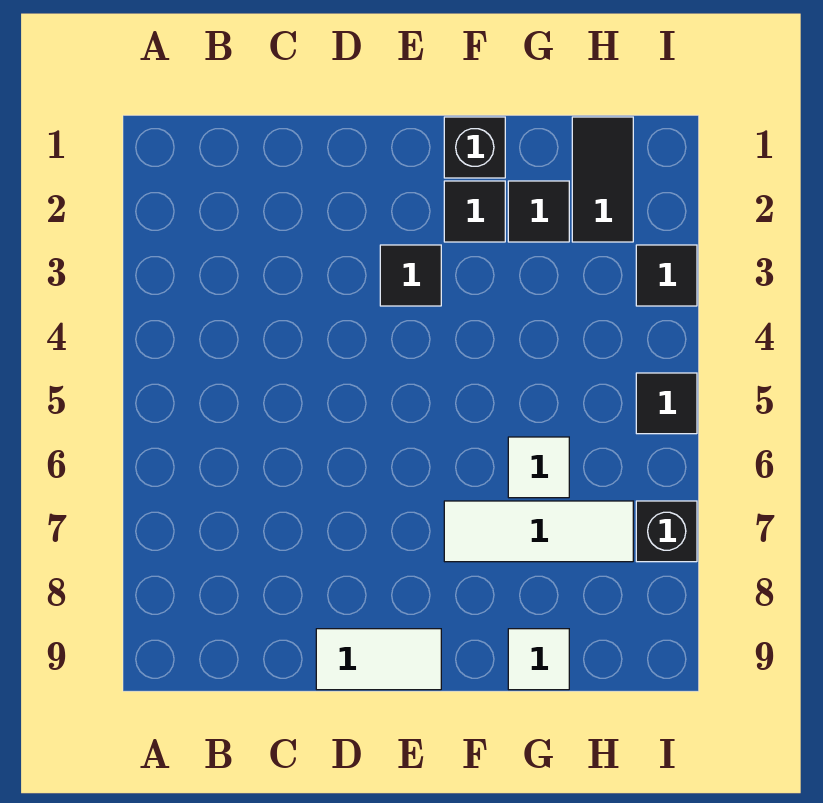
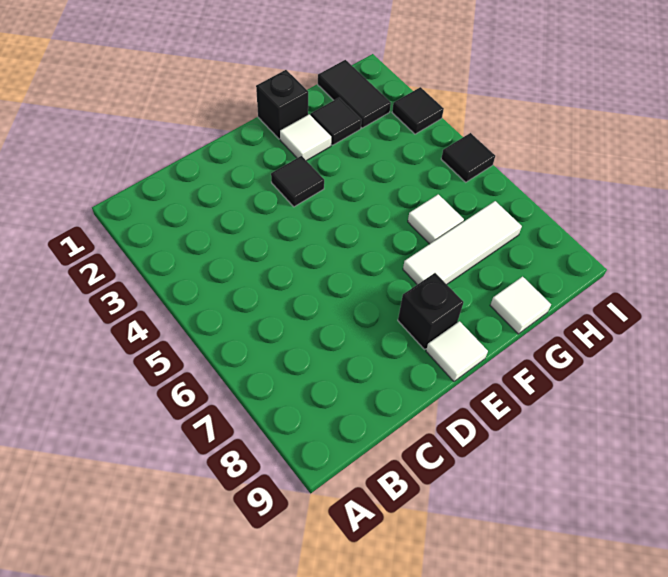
white 1x2 tile [316,629,441,690] -> white 1x1 tile [426,321,488,381]
black 1x1 tile [444,181,505,242] -> white 1x1 tile [280,114,331,161]
black 1x1 brick [636,501,697,562] -> black 1x1 brick moved to [398,273,463,349]

